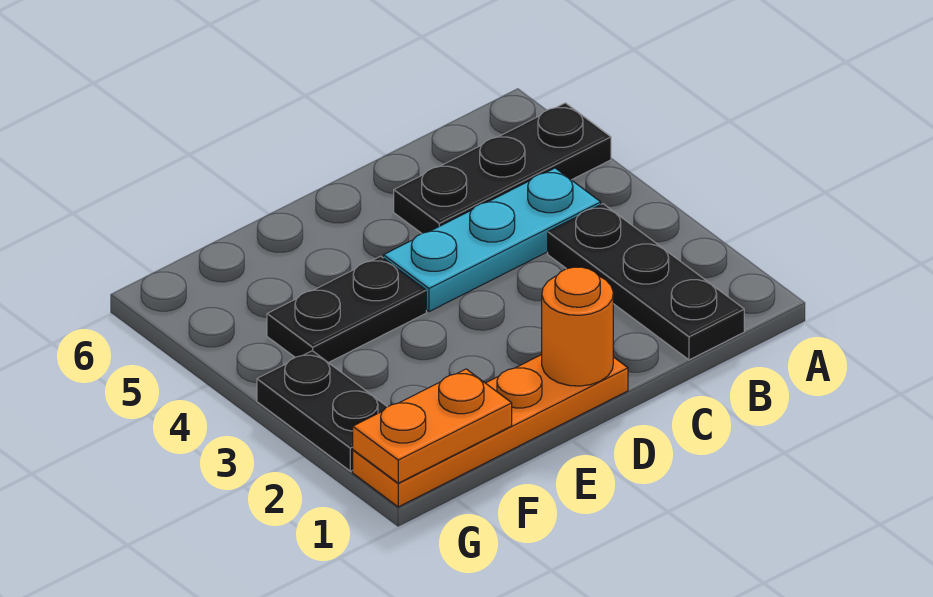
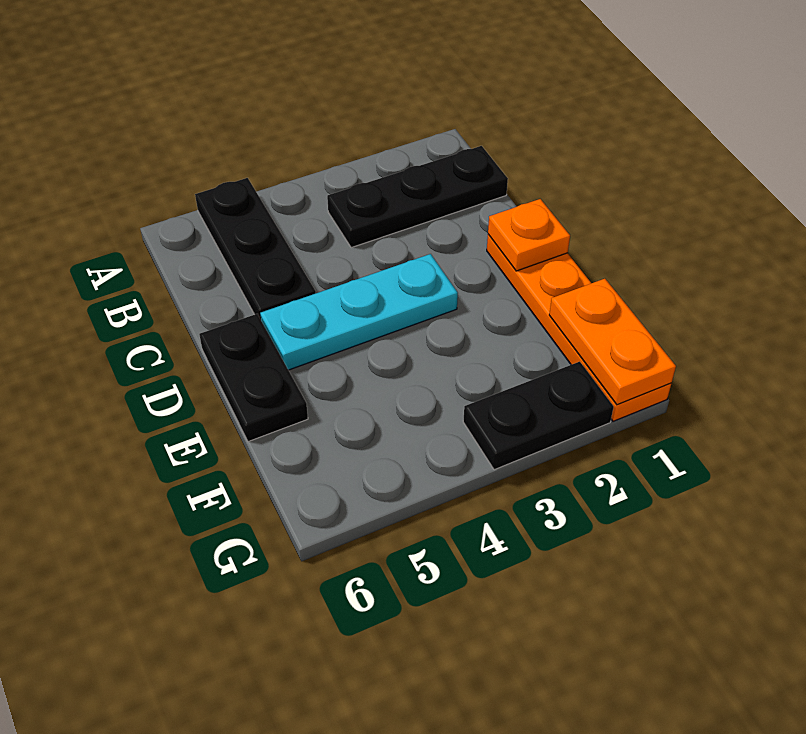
cyan 1x3 plate [383,168,601,312] -> cyan 1x3 plate turned to [260,254,458,370]
orange 1x1 round brick [542,267,613,386] -> orange 1x1 plate [488,199,570,271]
black 1x2 plate [267,256,426,363] -> black 1x2 plate moved to [199,314,308,442]

